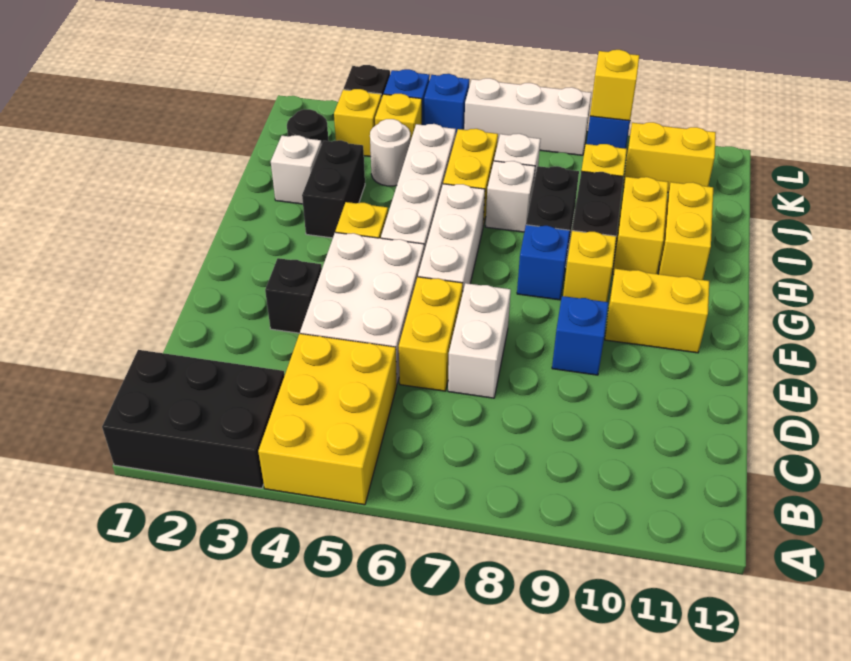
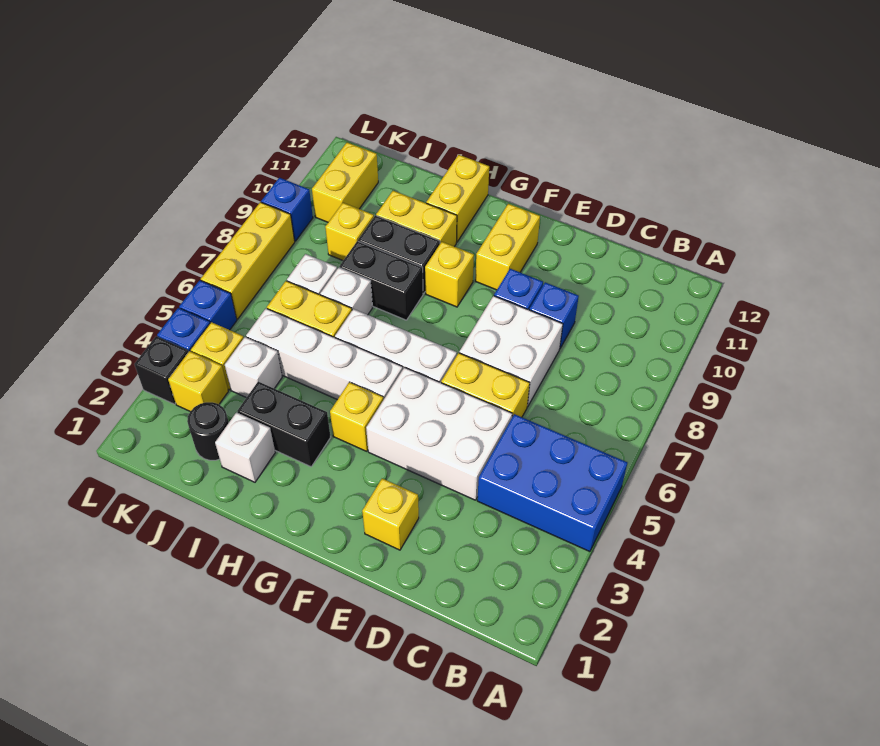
black 2x3 brick [102,350,284,488] -> none
yellow 2x3 brick [258,334,397,505] -> blue 2x3 brick [477,414,627,552]
white 1x2 brick [448,283,511,398] -> white 2x2 brick [459,296,563,407]
black 1x1 brick [265,258,322,333] -> none
blue 1x1 brick [517,225,570,300] -> blue 1x1 brick moved to [529,282,579,348]
yellow 1x2 brick [659,182,713,280] -> yellow 1x2 brick turned to [426,155,489,242]
white 1x1 round brick [370,119,410,186] -> white 1x1 brick [225,337,282,398]
white 1x3 brick [464,78,591,155] -> yellow 1x3 brick [201,202,295,319]
yellow 1x1 brick [590,50,639,121] -> yellow 1x1 brick moved to [362,478,419,550]

